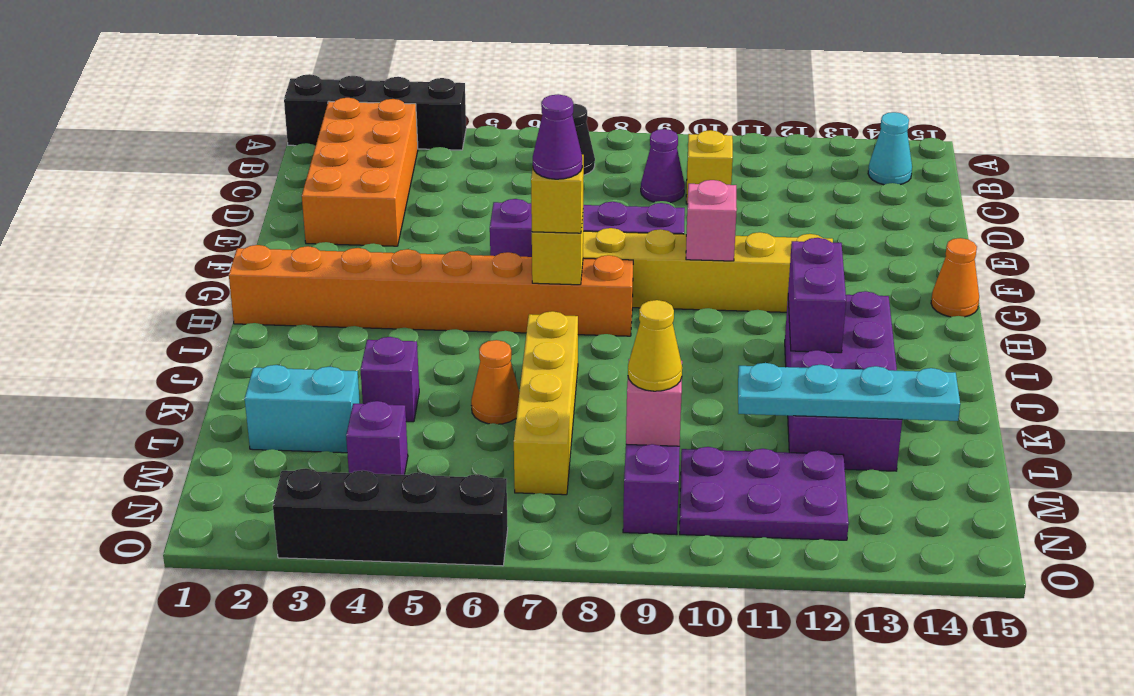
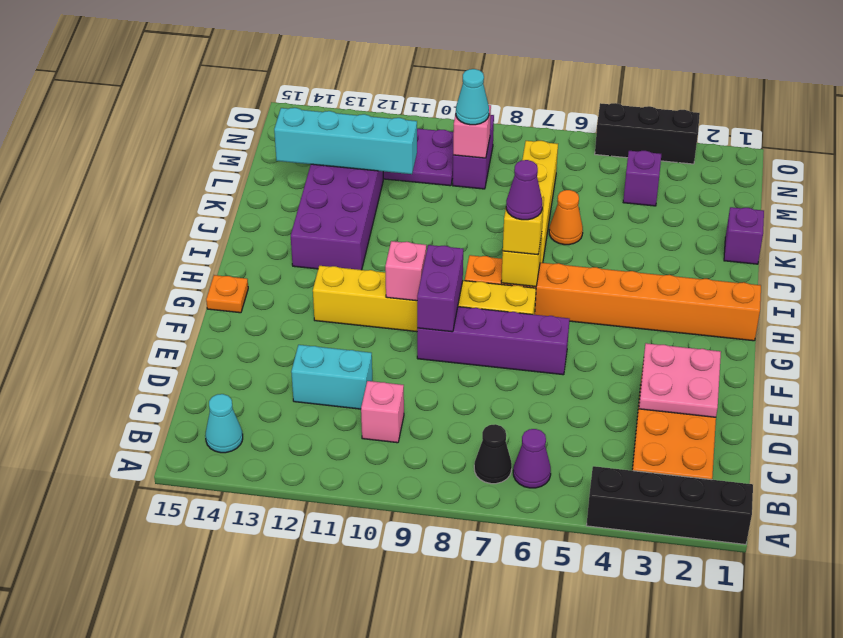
purple 1x1 cone [641,129,685,203] -> purple 1x1 cone moved to [513,429,551,488]
yellow 1x1 brick [686,130,733,204] -> pink 1x1 brick [361,381,404,443]
none -> pink 2x2 plate [639,343,721,417]
orange 1x1 cone [931,238,979,317] -> orange 1x1 plate [206,275,248,313]
purple 1x2 brick [788,238,846,353] -> purple 1x2 brick moved to [417,245,463,332]
purple 1x1 brick [361,337,419,422] -> purple 1x1 brick moved to [724,207,764,264]
cyan 1x2 brick [245,365,360,453] -> cyan 1x2 brick moved to [291,345,372,409]
cyan 1x4 plate [738,363,960,421] -> cyan 1x4 brick [274,108,417,174]
yellow 1x1 cone [628,300,682,391] -> cyan 1x1 cone [456,69,489,125]
black 1x4 brick [273,468,508,566] -> black 1x3 brick [595,103,700,164]

